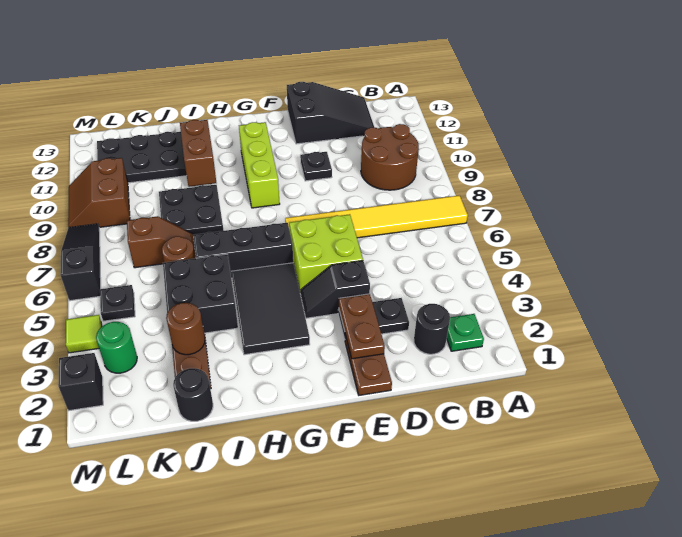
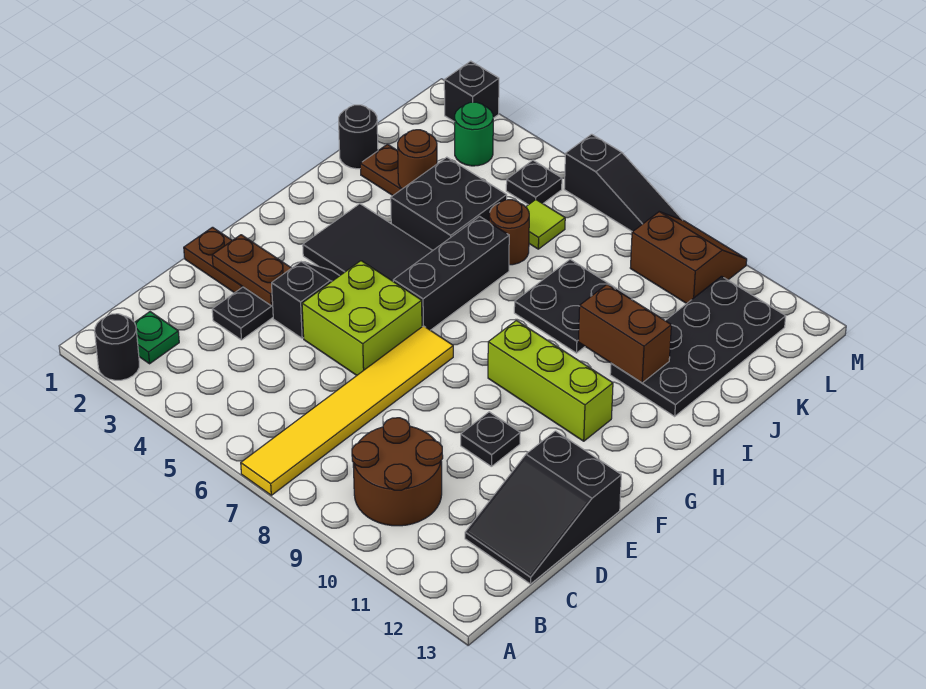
black 1x1 round brick [414,304,450,354] -> black 1x1 round brick moved to [95,314,139,380]
brown 1x2 slope [127,216,196,268] -> none
lime 1x1 tile [66,315,102,353] -> lime 1x1 tile moved to [526,200,565,249]

